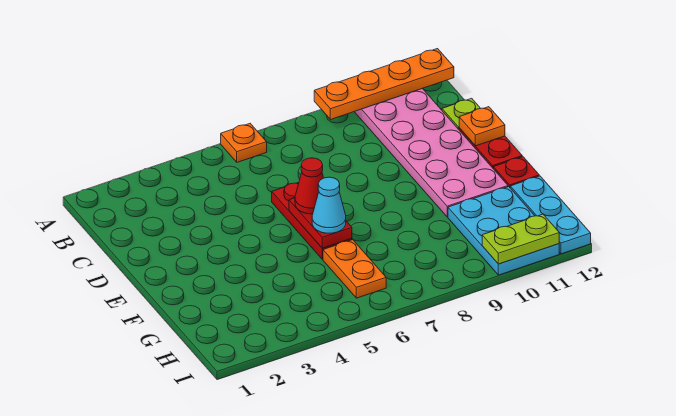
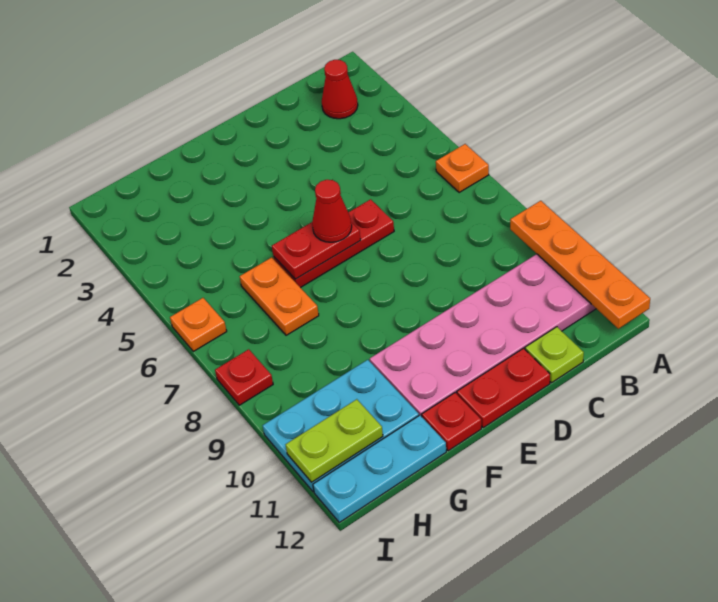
none -> red 1x1 cone [322,60,358,119]
orange 1x1 plate [459,107,505,146] -> orange 1x1 plate moved to [170,298,227,351]
cyan 1x1 cone [312,177,346,233] -> none
orange 1x2 plate [323,240,386,298] -> orange 1x2 plate turned to [240,257,319,335]
none -> red 1x1 plate [215,349,273,405]
lime 1x2 plate [482,214,559,264] -> lime 1x2 plate turned to [286,399,383,482]

